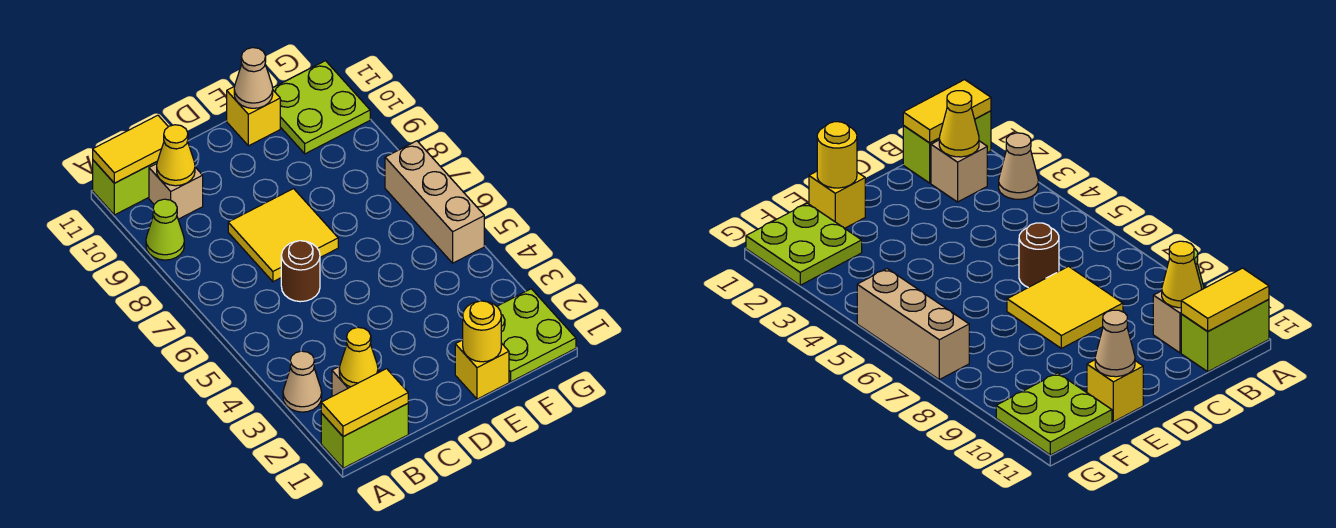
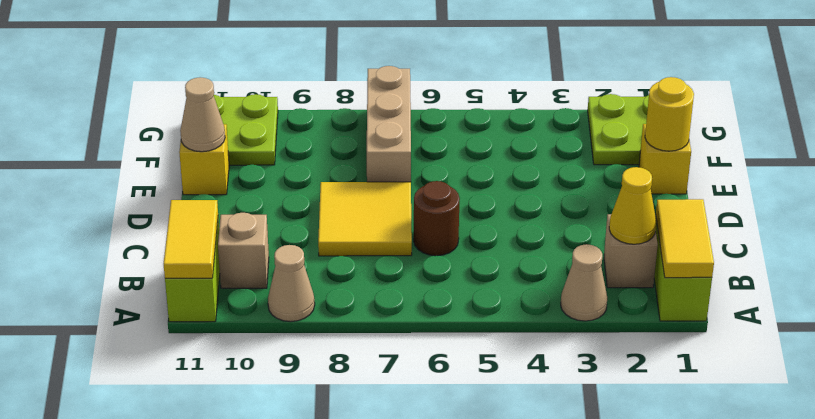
lime 1x1 cone [146,199,184,260] -> tan 1x1 cone [268,245,315,322]
yellow 1x1 cone [157,125,195,186] -> none
tan 1x3 brick [385,141,484,263] -> tan 1x3 brick turned to [367,66,411,182]

